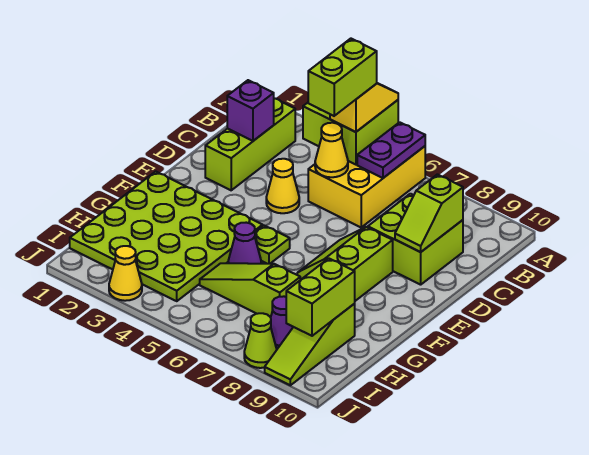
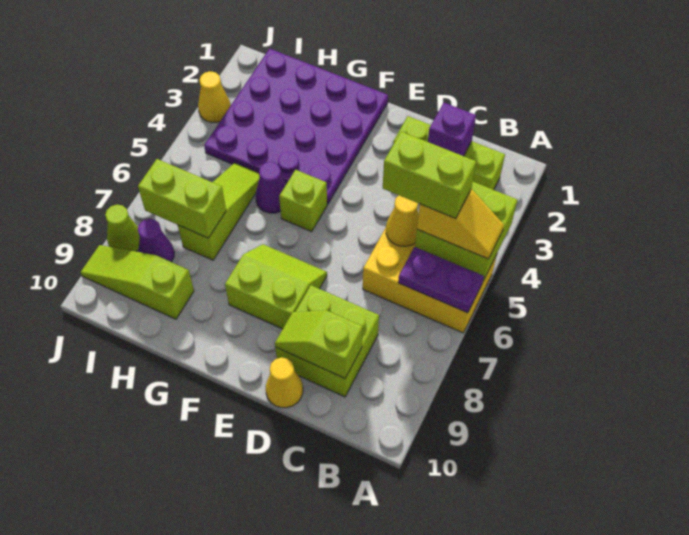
yellow 1x1 cone [266,159,299,213] -> yellow 1x1 cone moved to [266,357,303,408]
lime 4x4 plate [70,171,263,301] -> purple 4x4 plate [204,49,388,204]
lime 1x1 plate [255,226,290,264] -> lime 1x1 brick [279,170,327,232]
lime 1x2 brick [286,258,355,336] -> lime 1x2 brick moved to [138,159,226,238]

